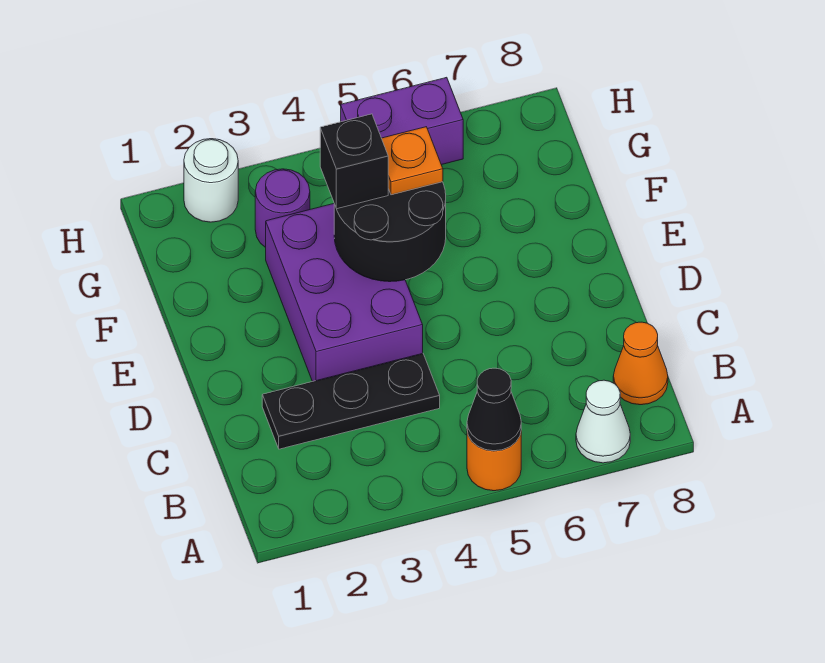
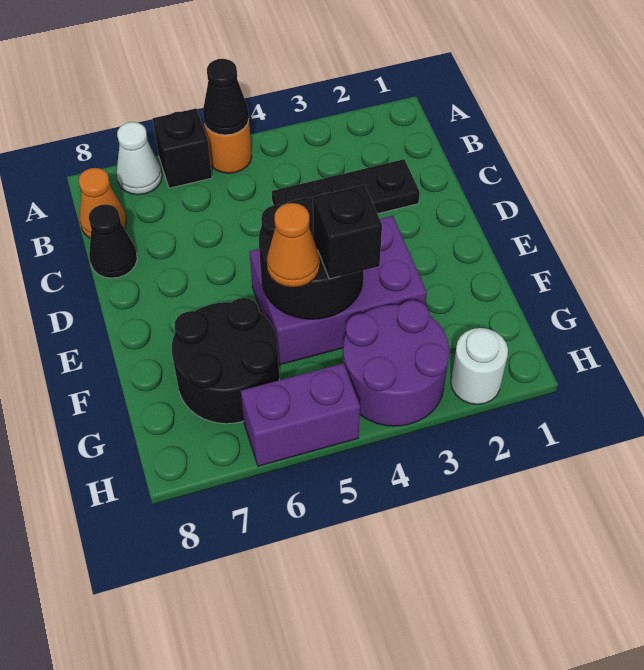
none -> black 1x1 brick [153,109,212,188]
none -> black 1x1 cone [89,204,137,278]
purple 2x3 brick [266,204,423,381] -> purple 2x3 brick turned to [249,216,427,365]
orange 1x1 plate [382,127,443,195] -> orange 1x1 cone [267,203,320,287]
none -> black 2x2 round brick [172,298,279,424]
purple 1x1 round brick [255,169,310,248] -> purple 2x2 round brick [343,300,449,426]

